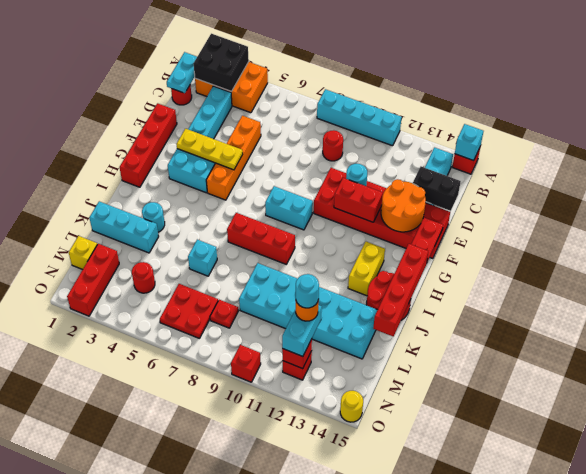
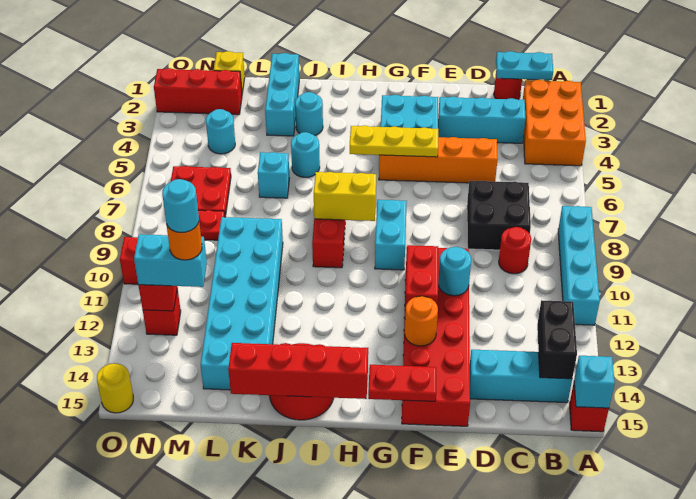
black 2x2 brick [194,34,249,92] -> black 2x2 brick moved to [467,181,531,250]
black 1x2 brick [413,167,461,211] -> black 1x2 brick moved to [537,300,577,379]
red 1x4 brick [120,103,177,187] -> none
orange 2x2 round brick [381,179,426,232] -> orange 1x1 round brick [405,296,438,346]
yellow 1x3 plate [176,129,243,170] -> yellow 1x3 plate turned to [350,125,438,157]
yellow 1x2 brick [348,242,385,296] -> yellow 1x2 brick moved to [314,172,376,221]
none -> cyan 1x1 round brick [291,132,320,177]
red 1x1 round brick [132,262,155,293] -> cyan 1x1 round brick [206,109,235,154]

